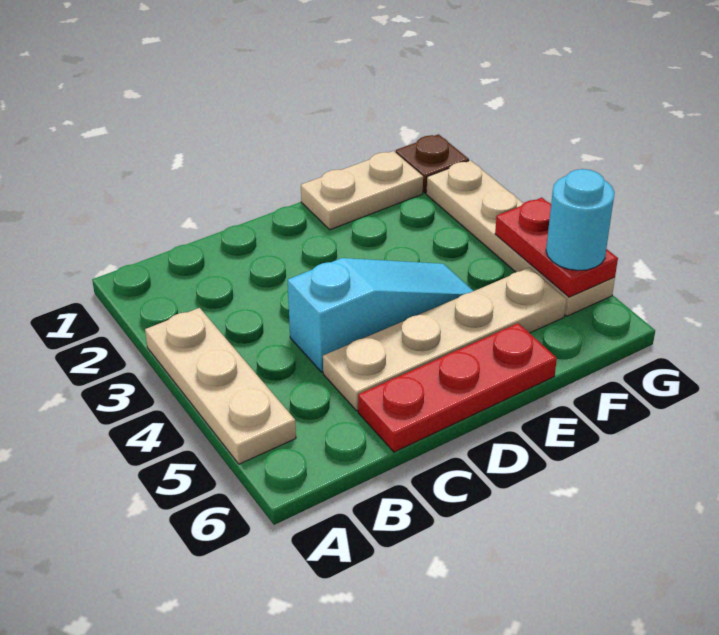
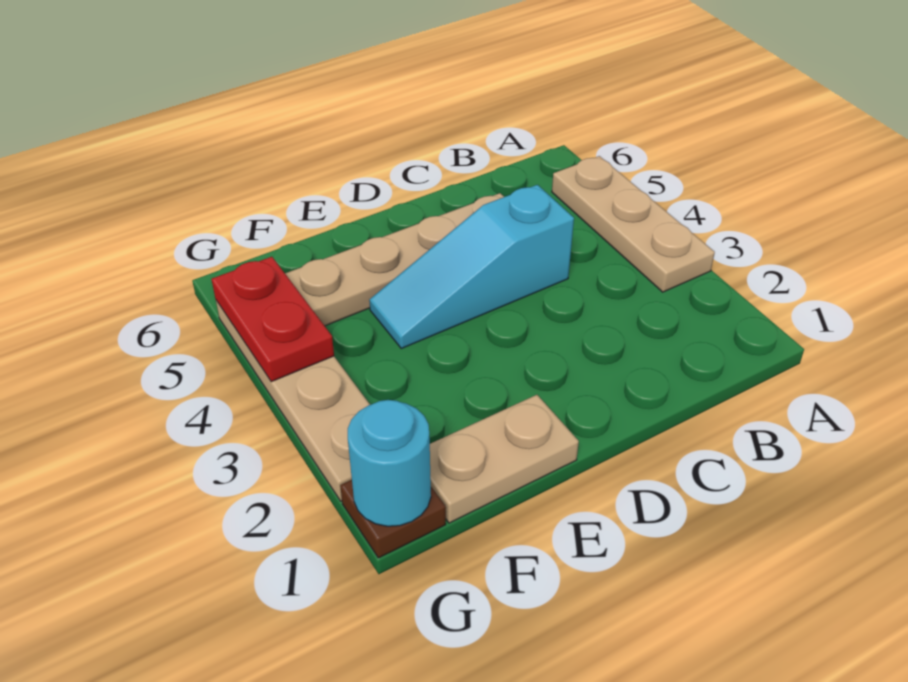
red 1x3 plate [358,323,557,452] -> none
cyan 1x1 round brick [546,169,615,271] -> cyan 1x1 round brick moved to [348,400,431,526]

